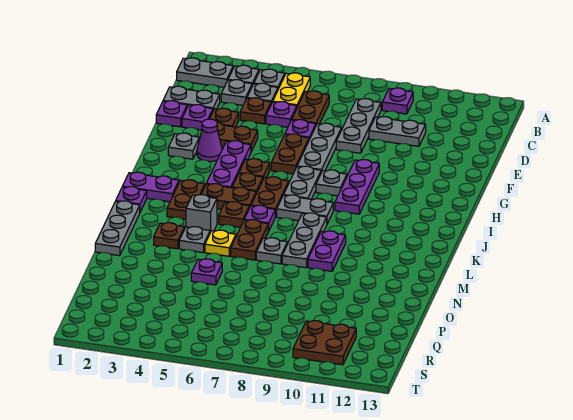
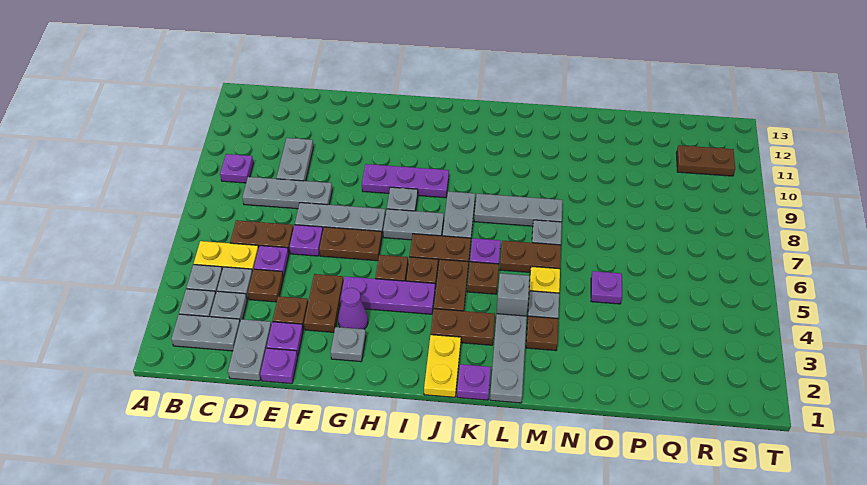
grey 1x2 plate [177,58,233,87] -> grey 1x2 plate turned to [171,314,240,351]
purple 1x2 plate [122,172,179,202] -> yellow 1x2 plate [424,335,461,397]
grey 1x3 plate [95,201,140,256] -> grey 1x3 plate turned to [490,314,527,403]
purple 1x2 plate [308,231,346,271] -> none
brown 2x2 plate [293,321,356,365] -> brown 1x2 plate [676,145,735,176]

